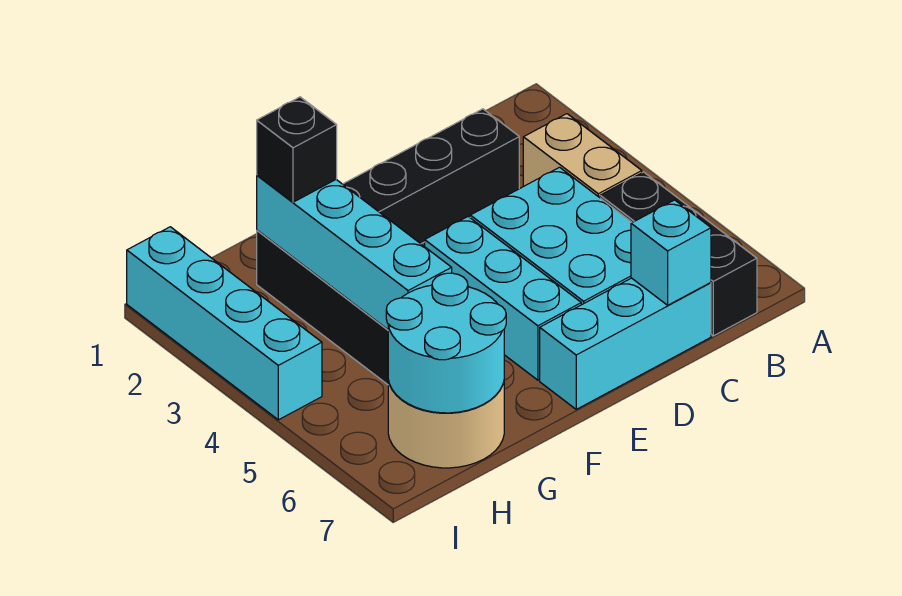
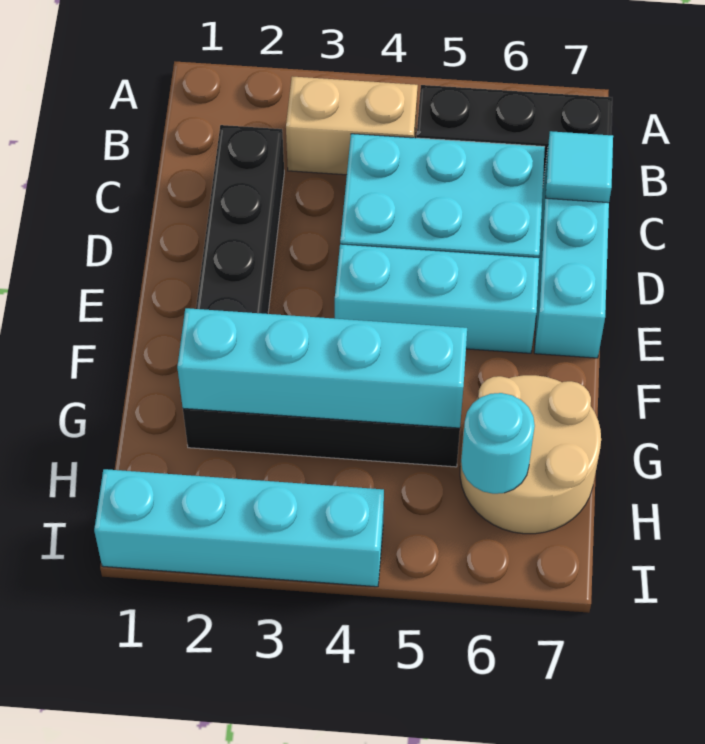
cyan 1x1 brick [631,200,711,305] -> cyan 1x1 tile [545,131,613,203]
black 1x1 brick [257,97,337,202] -> none
cyan 2x2 round brick [386,273,506,413] -> cyan 1x1 round brick [461,393,535,494]

